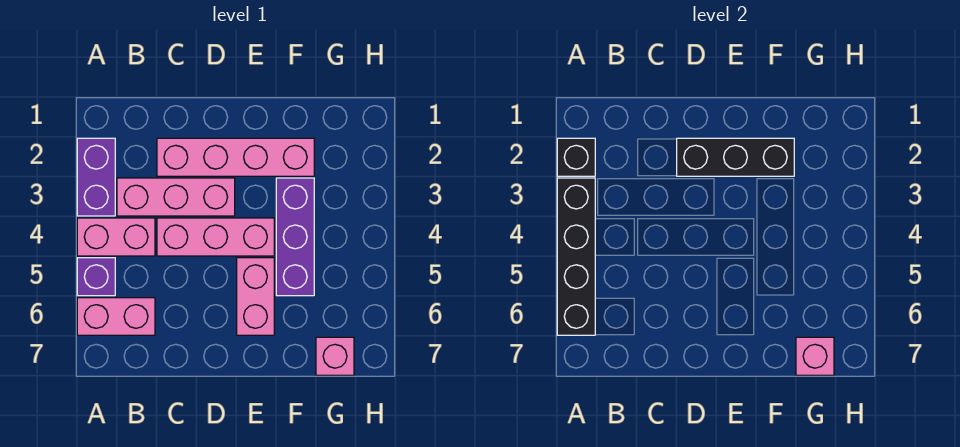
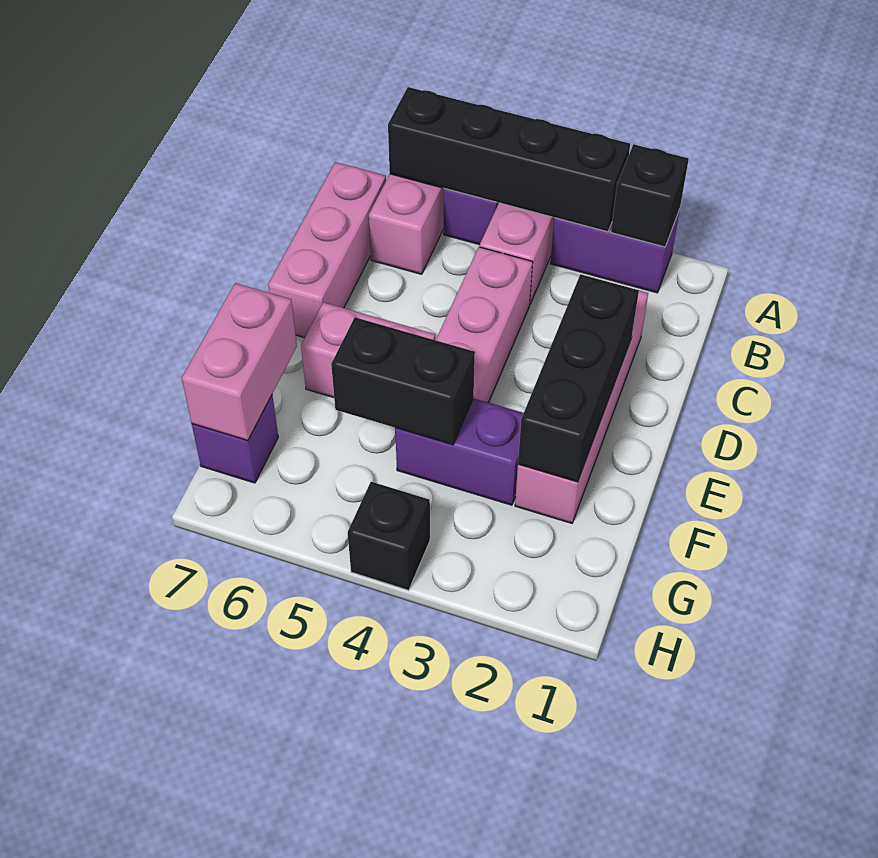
pink 1x3 brick [117,178,235,216] -> pink 1x3 brick moved to [268,162,386,338]
purple 1x3 brick [276,178,314,296] -> purple 1x2 brick [395,398,523,505]
none -> black 1x2 brick [331,317,475,445]
pink 1x1 brick [316,337,354,375] -> purple 1x1 brick [192,395,278,483]
pink 1x1 brick [796,337,834,375] -> pink 1x2 brick [182,283,297,441]
none -> black 1x1 brick [348,482,430,590]

